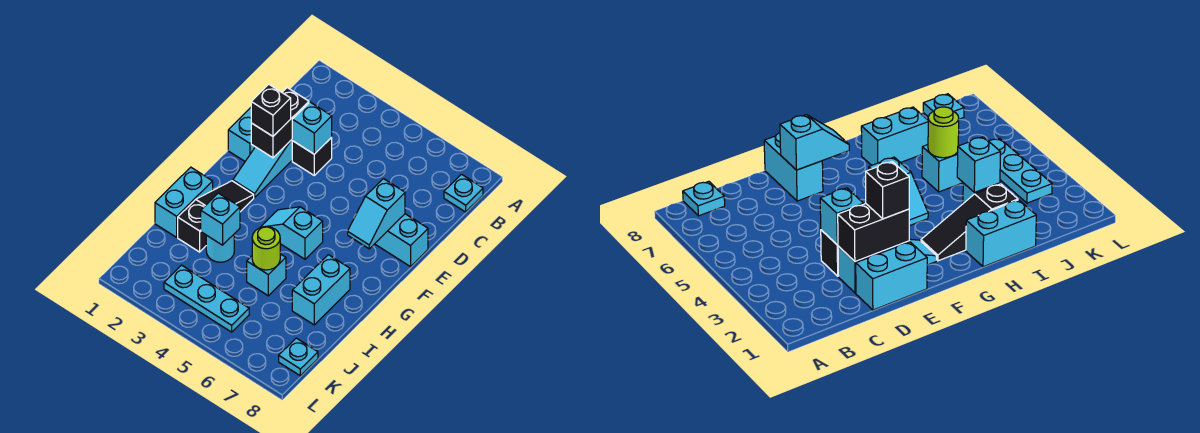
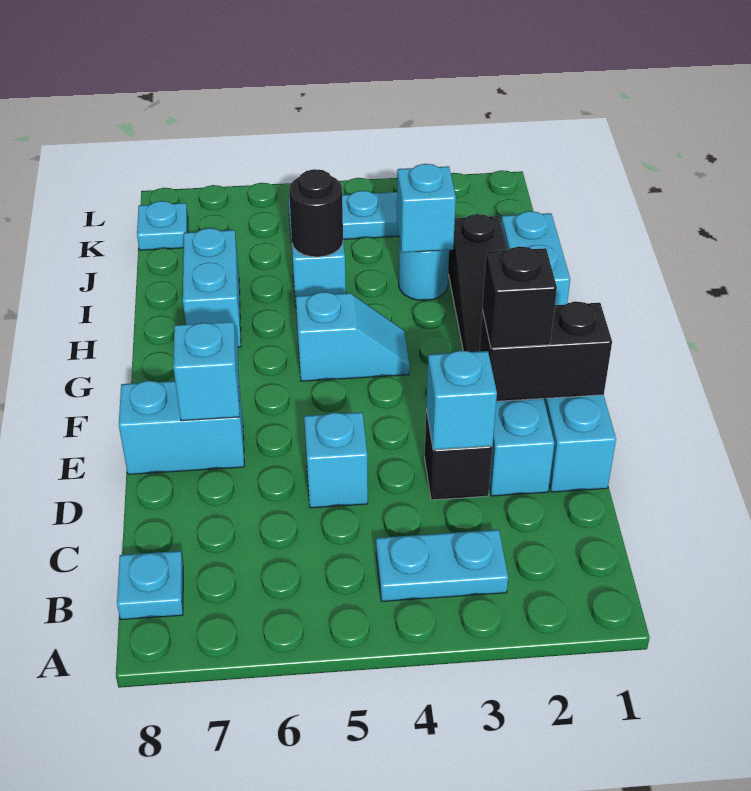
none -> cyan 1x2 plate [376,530,508,601]
black 1x2 brick [251,88,309,158] -> black 1x2 brick turned to [479,301,612,401]
none -> cyan 1x1 brick [304,412,368,508]
lime 1x1 round brick [252,227,280,270] -> black 1x1 round brick [289,169,343,257]

